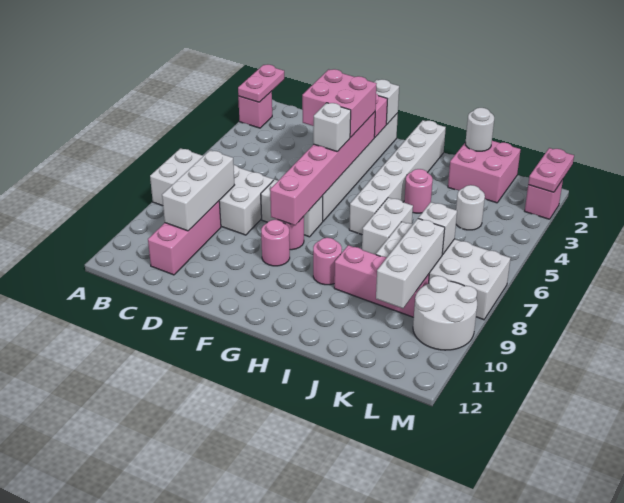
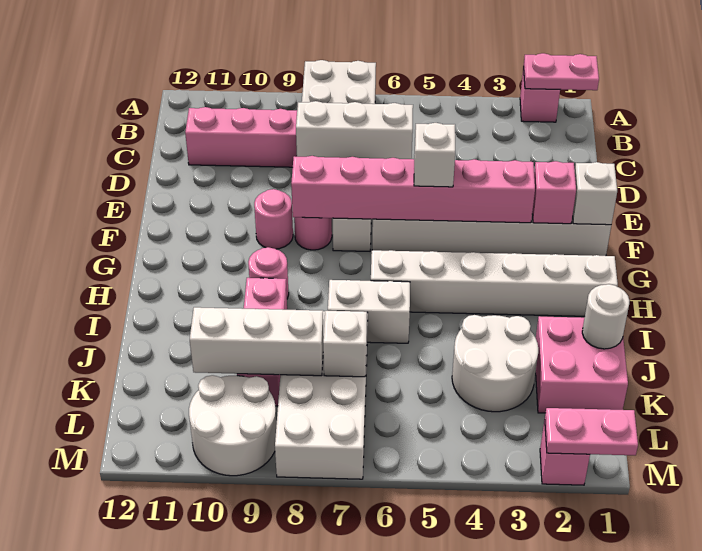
white 1x3 brick [162,150,234,231] -> white 1x3 brick moved to [296,101,413,159]
pink 2x2 brick [302,69,377,137] -> none
pink 1x1 round brick [404,169,433,213] -> none
white 1x1 round brick [456,185,485,230] -> white 2x2 round brick [452,315,538,412]

